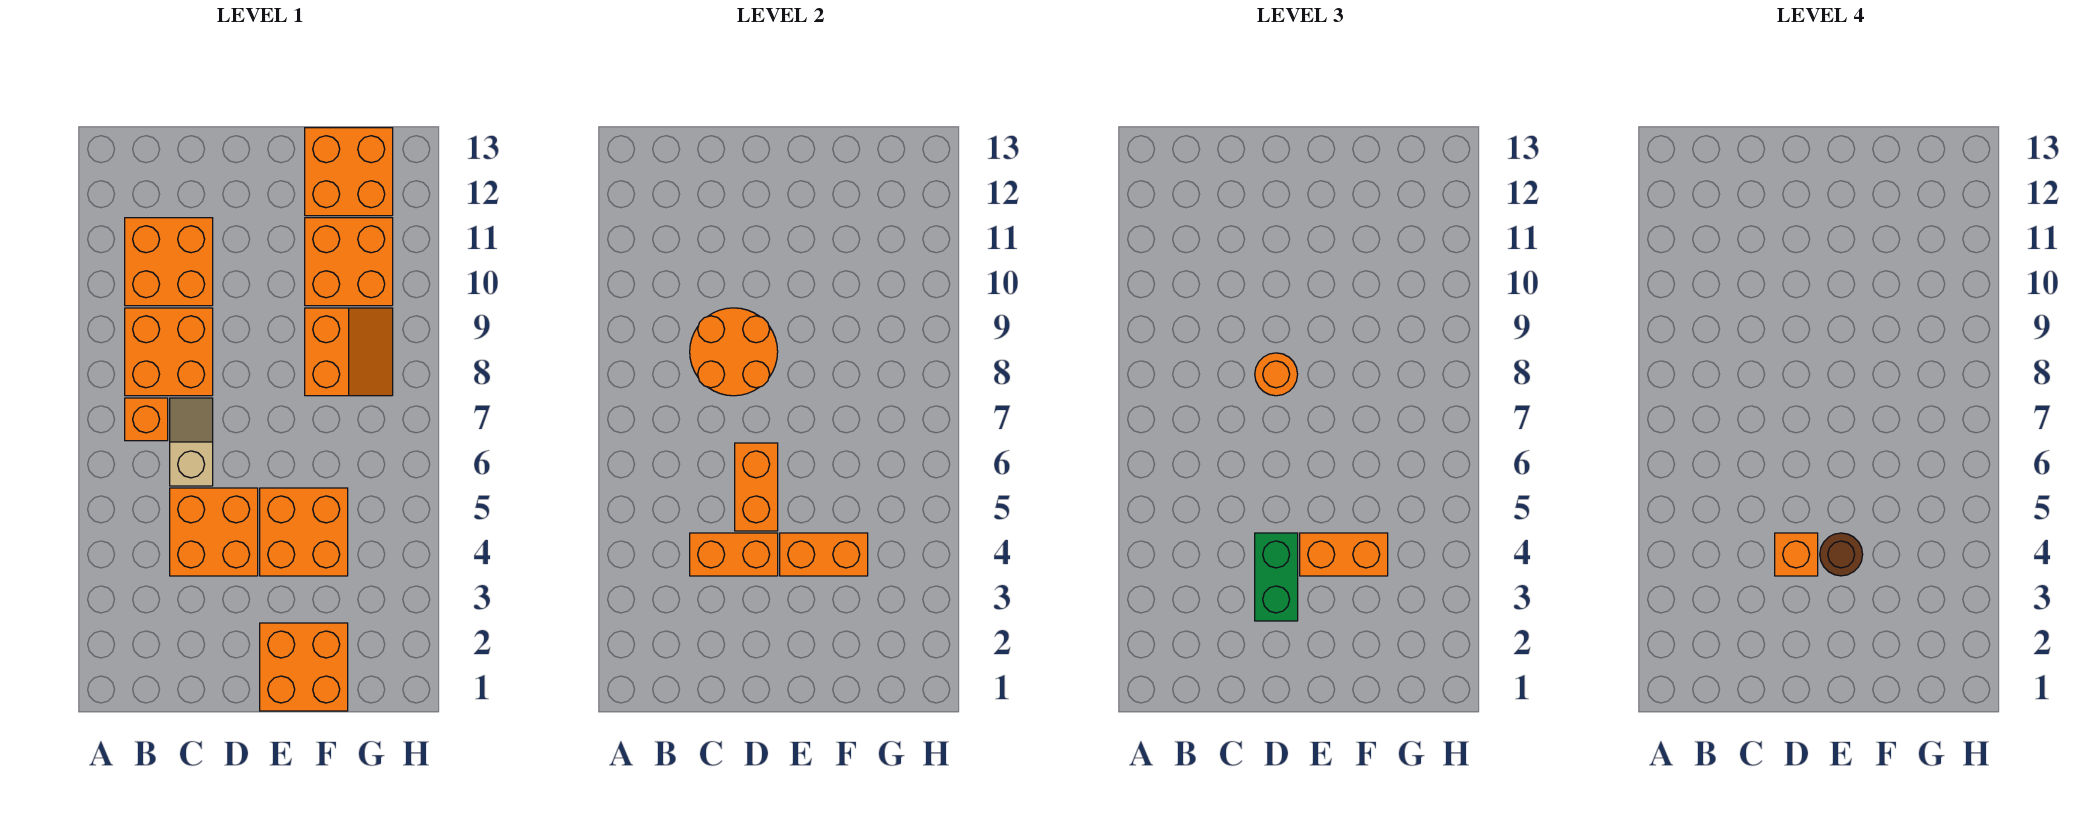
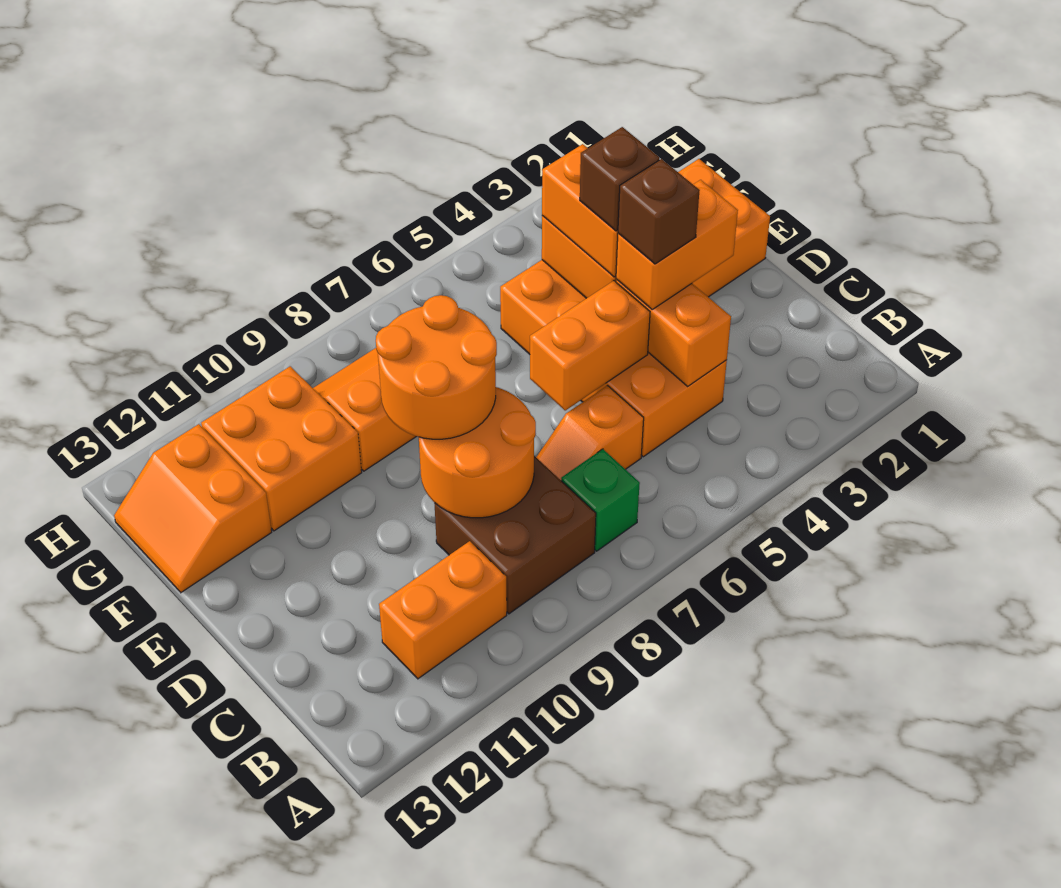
orange 1x1 brick [125,398,168,441] -> green 1x1 brick [561,449,640,551]
orange 2x2 brick [125,308,213,396] -> brown 2x2 brick [434,456,596,614]
orange 2x2 brick [125,218,213,306] -> orange 1x2 brick [379,541,507,679]
tan 1x2 slope [170,398,213,486] -> orange 1x2 slope [536,386,644,480]
green 1x2 brick [1255,533,1298,621] -> orange 1x2 brick [616,180,738,309]
orange 1x1 brick [1775,533,1818,576] -> brown 1x1 brick [618,159,700,264]
orange 1x1 round brick [1255,353,1298,396] -> orange 2x2 round brick [376,295,497,439]
brown 1x1 round brick [1820,533,1863,576] -> brown 1x1 brick [580,127,660,231]
orange 2x2 brick [305,128,393,216] -> orange 2x2 slope [114,424,272,592]

